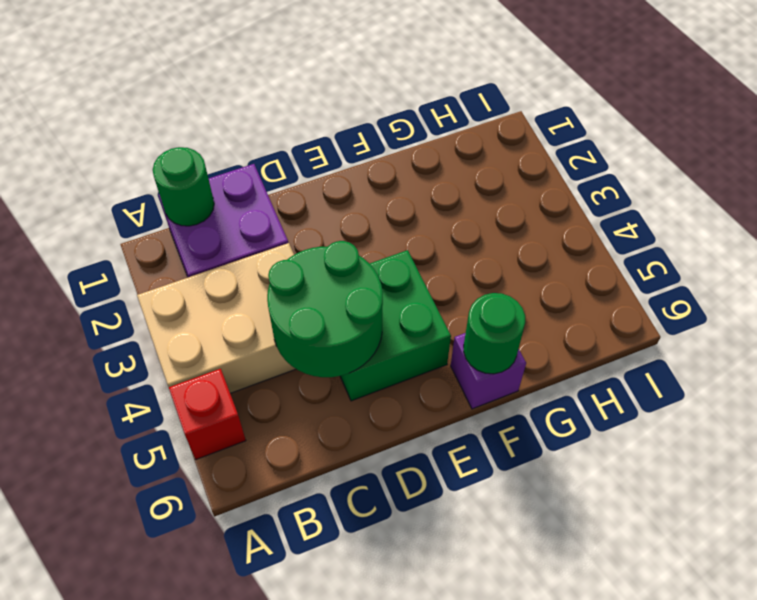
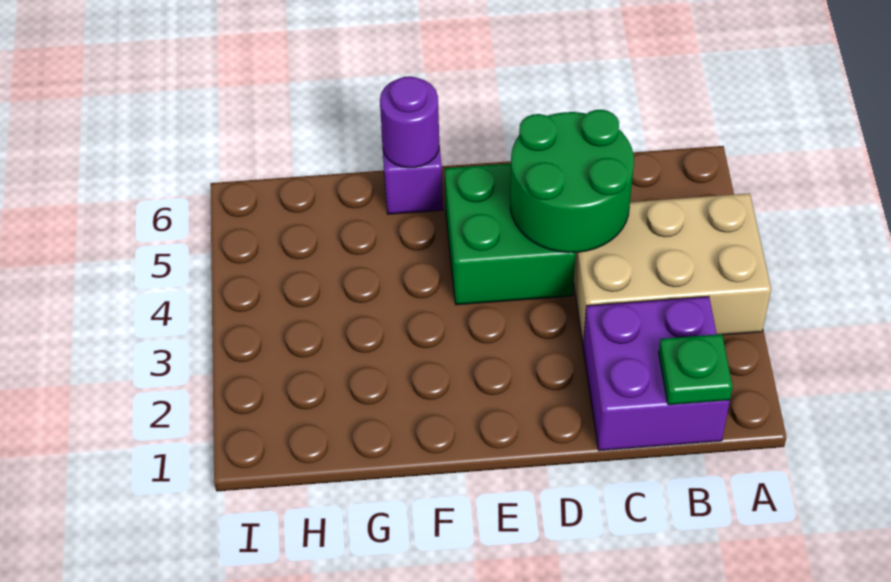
red 1x1 brick [169,369,246,459] -> none
green 1x1 round brick [153,147,214,226] -> green 1x1 plate [659,334,733,405]
green 1x1 round brick [464,293,525,374] -> purple 1x1 round brick [380,76,439,168]

